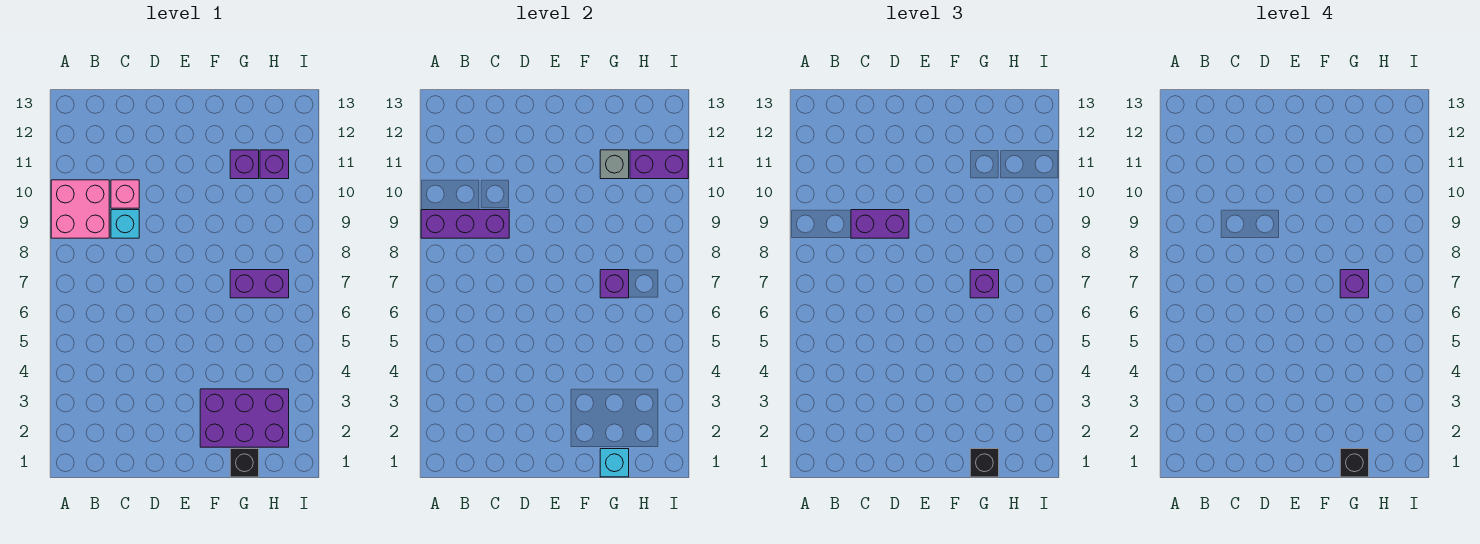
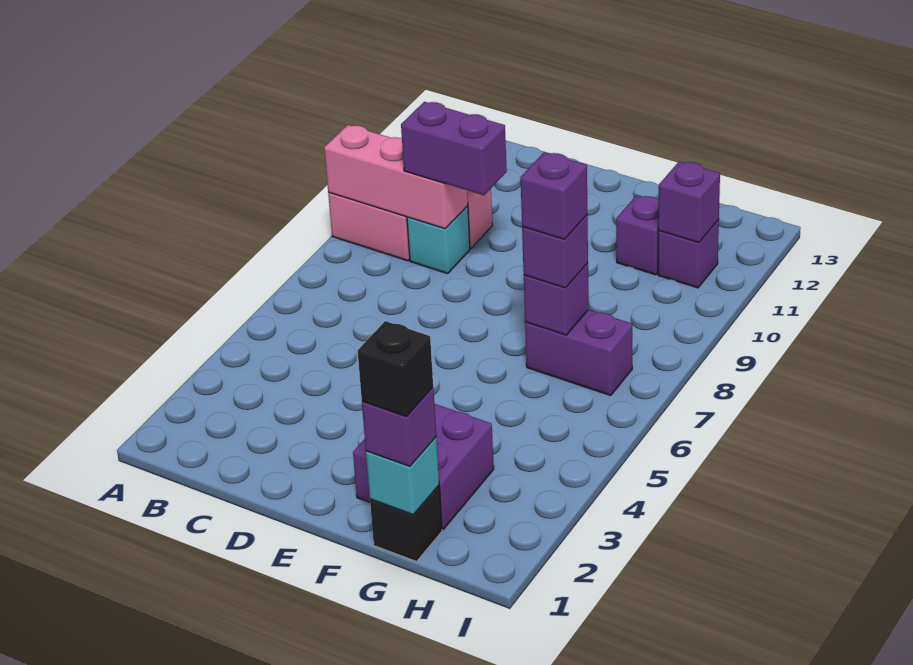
purple 1x3 brick [421,210,509,238] -> pink 1x3 brick [324,125,468,229]
purple 2x3 brick [200,389,289,447] -> purple 2x2 brick [353,404,494,529]
black 1x1 brick [970,449,999,477] -> purple 1x1 brick [362,388,436,466]
grey 1x1 brick [600,150,629,179] -> none
purple 1x2 brick [630,150,688,179] -> purple 1x1 brick [658,161,720,243]

